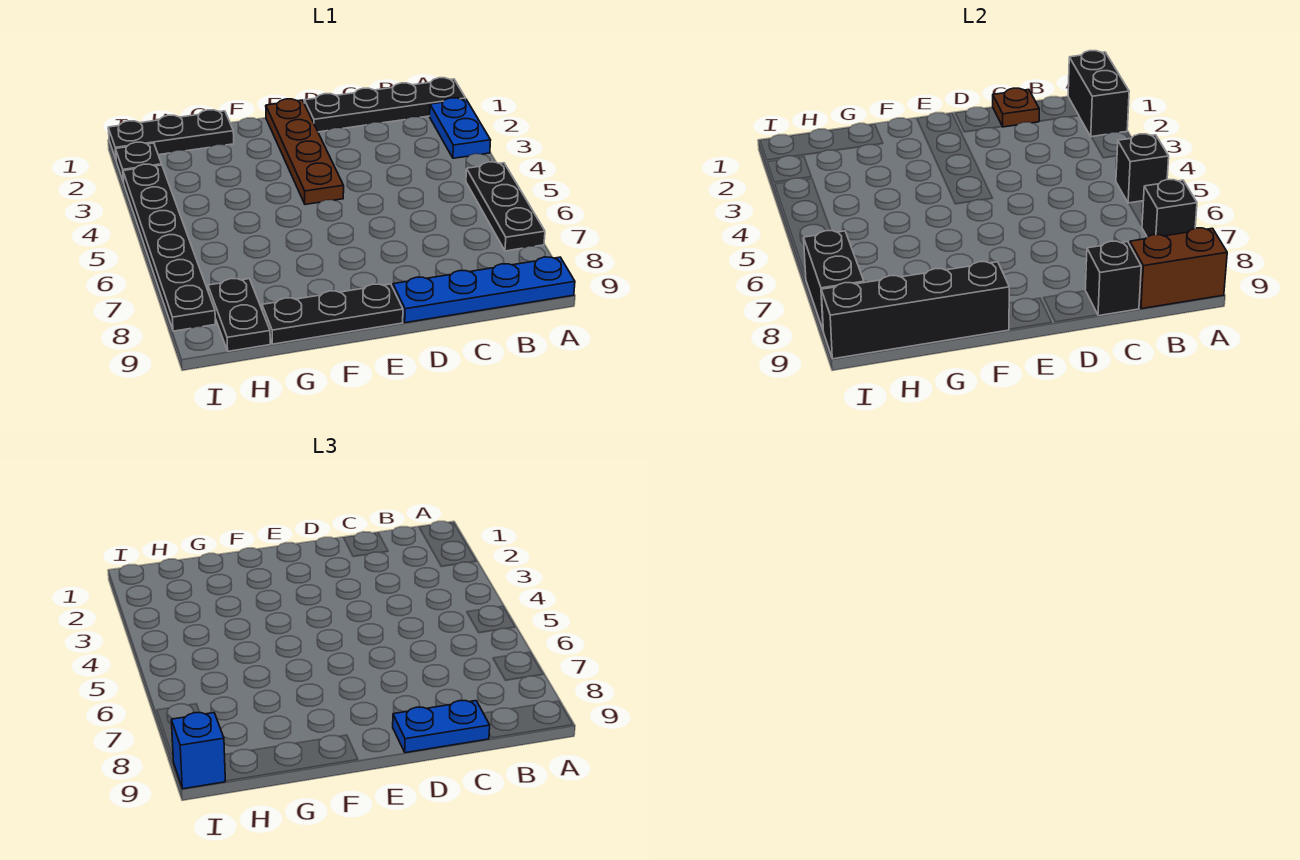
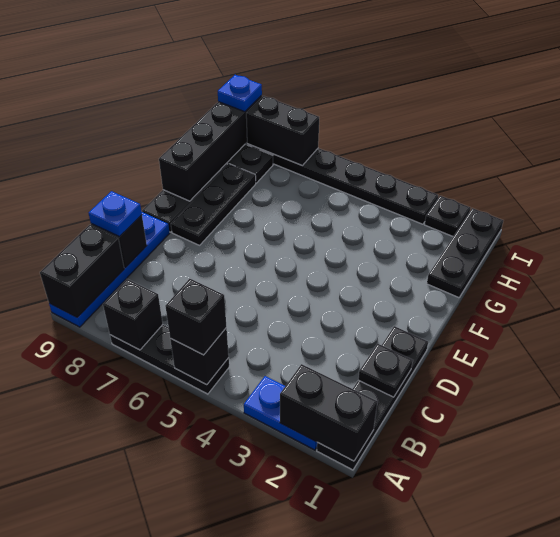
none -> black 1x1 brick [165,279,227,355]
brown 1x2 brick [1130,228,1227,309] -> black 1x2 brick [40,225,124,317]
brown 1x1 plate [993,88,1039,127] -> black 1x1 plate [358,344,413,397]
blue 1x2 plate [393,701,490,753] -> blue 1x1 plate [89,191,142,237]
brown 1x4 plate [266,99,344,204] -> none
none -> black 1x3 plate [171,164,256,245]
blue 1x1 brick [171,713,225,789] -> blue 1x1 plate [218,75,262,112]

